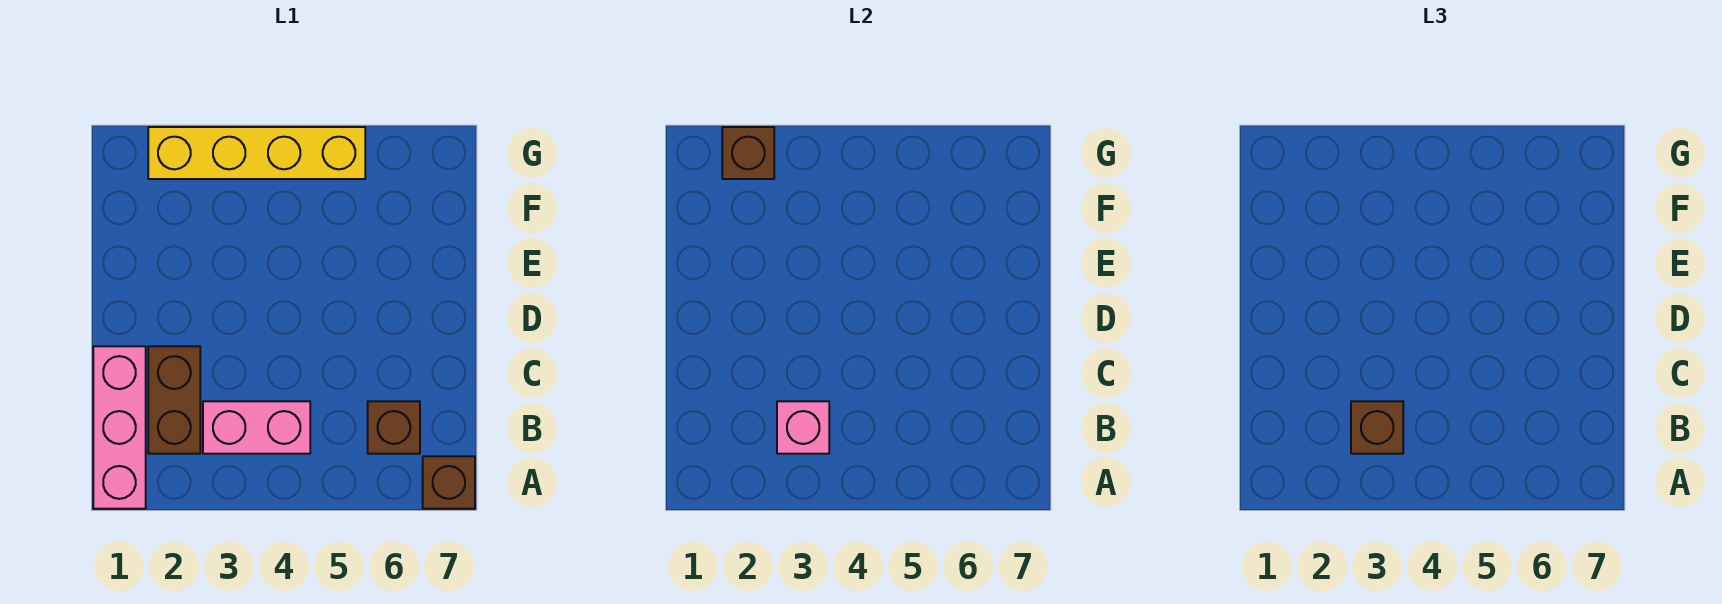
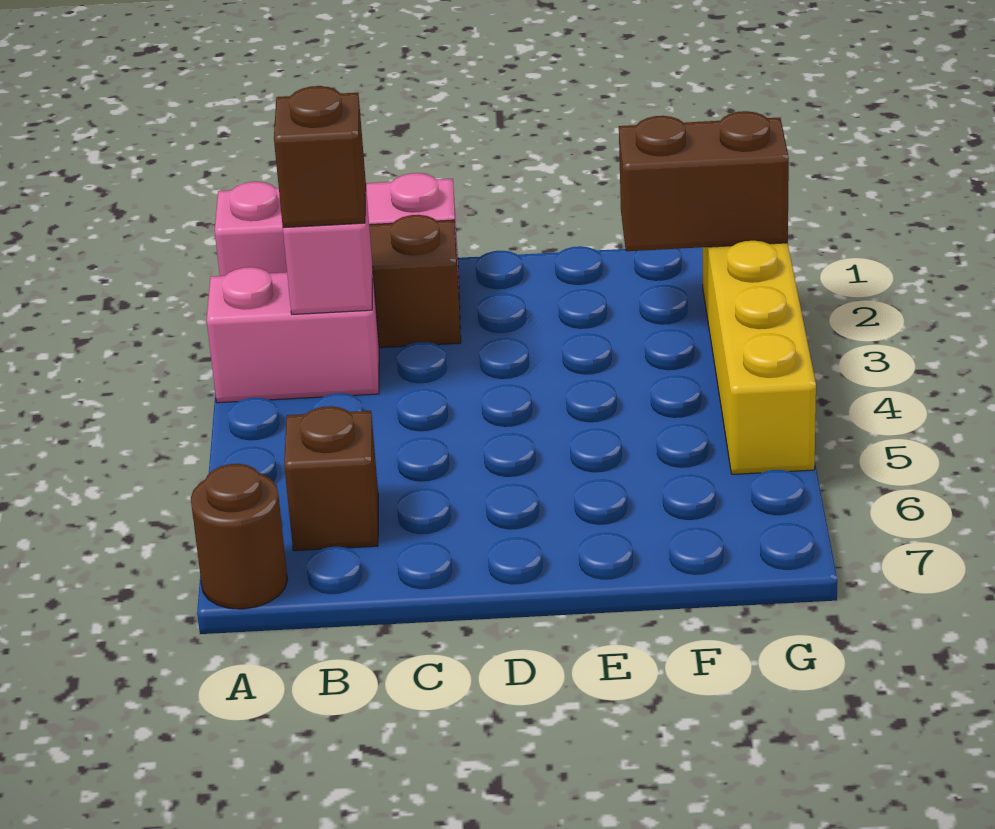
brown 1x1 brick [423,456,475,509] -> brown 1x1 round brick [191,464,288,609]
pink 1x2 brick [203,401,310,454] -> pink 1x2 brick turned to [207,267,379,403]
brown 1x1 brick [722,127,774,179] -> brown 1x2 brick [619,111,789,251]

